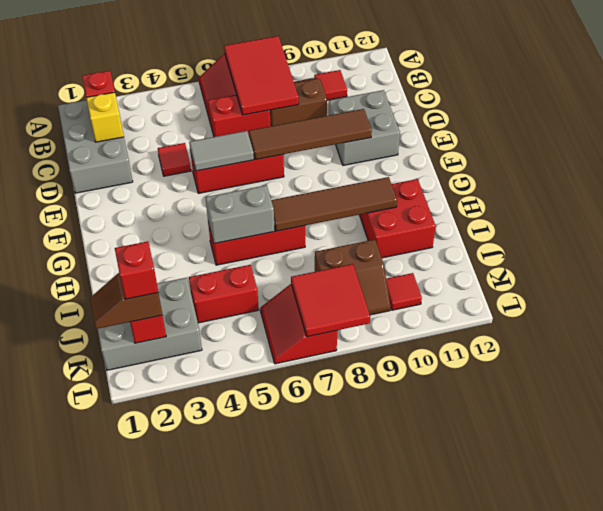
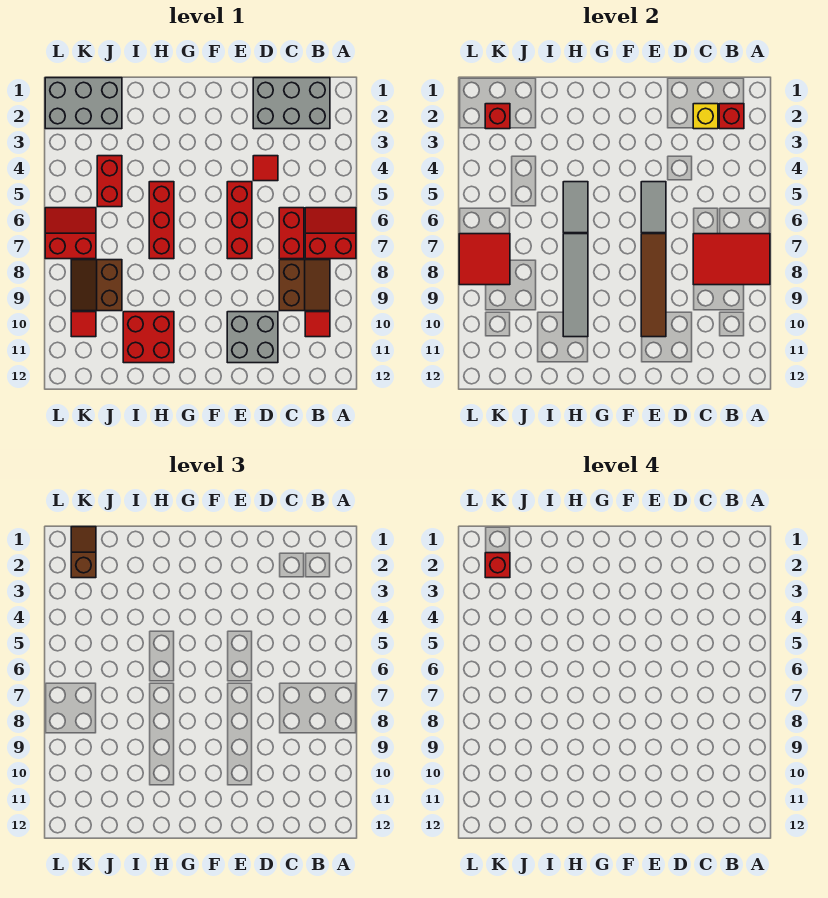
grey 1x2 brick [205,185,275,244] -> grey 1x2 tile [563,182,588,233]
brown 1x4 tile [271,177,397,231] -> grey 1x4 tile [563,234,588,337]
grey 2x3 brick [98,278,202,370] -> grey 2x3 brick turned to [45,78,122,129]

